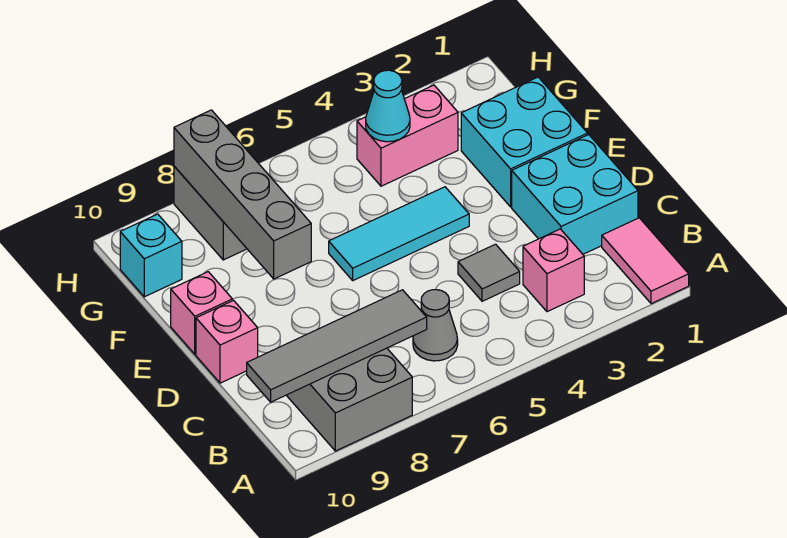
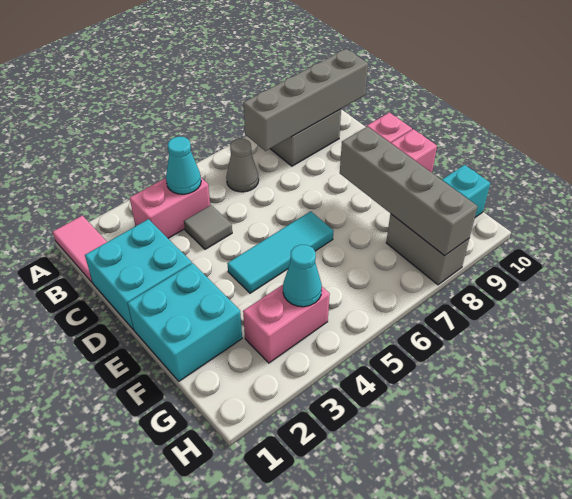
pink 1x1 brick [523,229,584,312] -> pink 1x2 brick [130,178,210,238]
none -> cyan 1x1 cone [166,137,201,194]
grey 1x4 tile [247,290,427,402] -> grey 1x4 brick [243,49,368,151]

